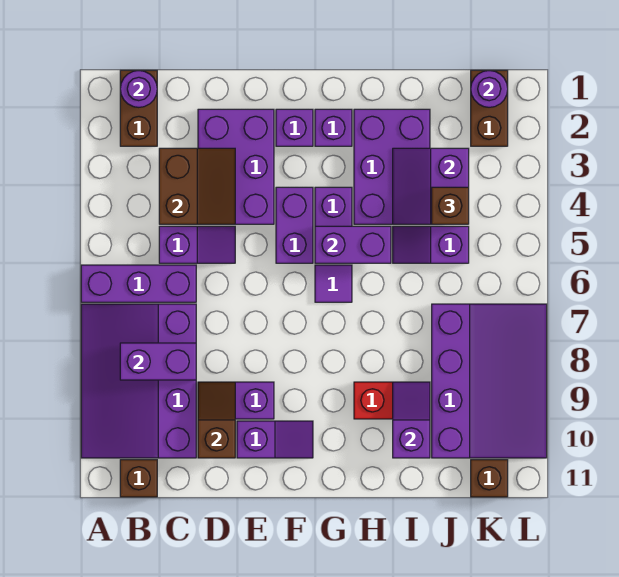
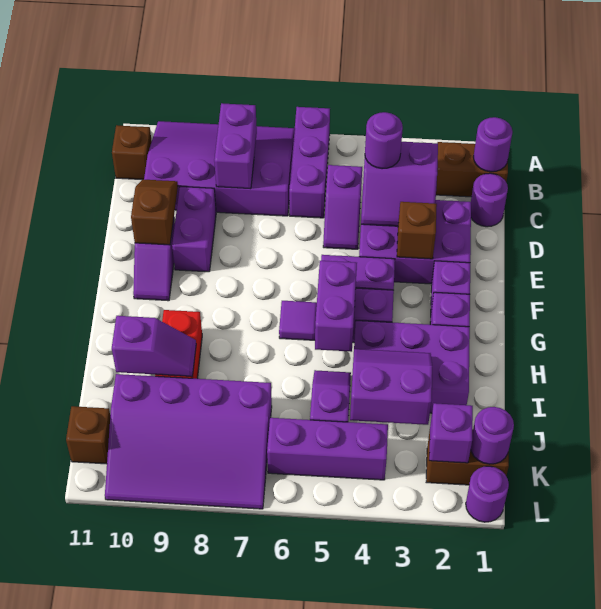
none -> purple 1x1 round brick [471,173,508,227]
brown 2x2 slope [159,148,235,224] -> purple 2x2 slope [361,142,438,226]
none -> purple 1x1 round brick [365,112,403,169]
brown 1x2 slope [198,382,235,458] -> brown 1x2 slope turned to [131,180,178,245]
brown 1x1 brick [432,187,469,224] -> brown 1x1 brick moved to [397,202,437,259]
none -> purple 1x1 brick [429,403,473,463]
none -> purple 1x3 brick [267,418,388,480]
none -> purple 1x1 round brick [466,466,509,522]

